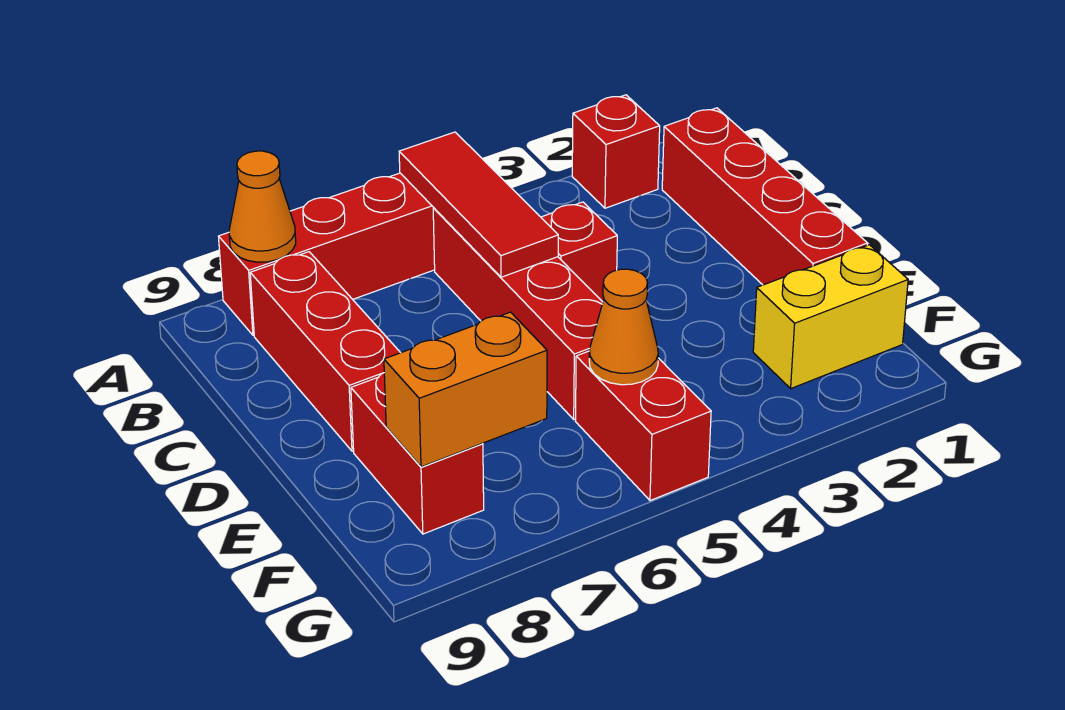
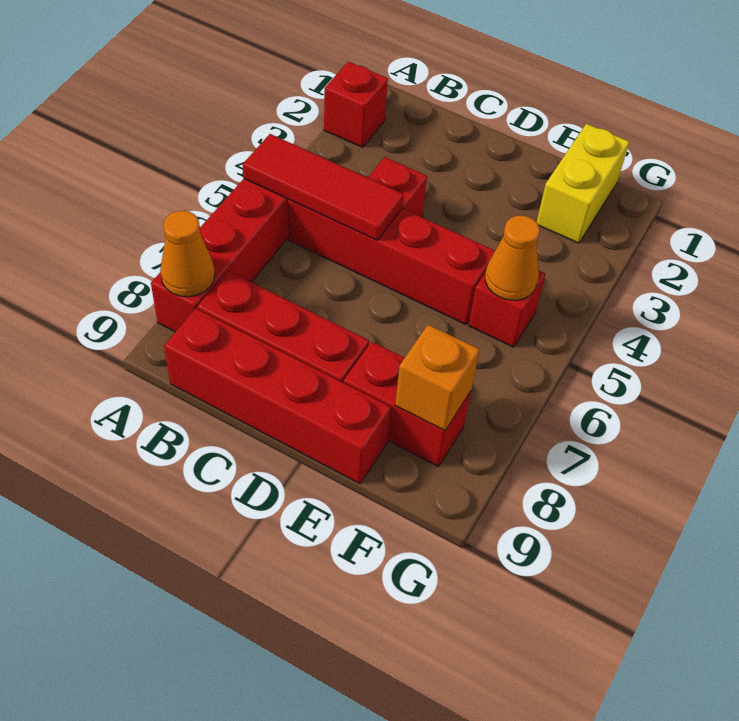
red 1x4 brick [662,108,868,285] -> red 1x4 brick moved to [164,308,391,484]
red 1x2 brick [576,351,711,501] -> red 1x1 brick [469,270,545,347]
orange 1x2 brick [384,312,547,467] -> orange 1x1 brick [395,325,480,431]

